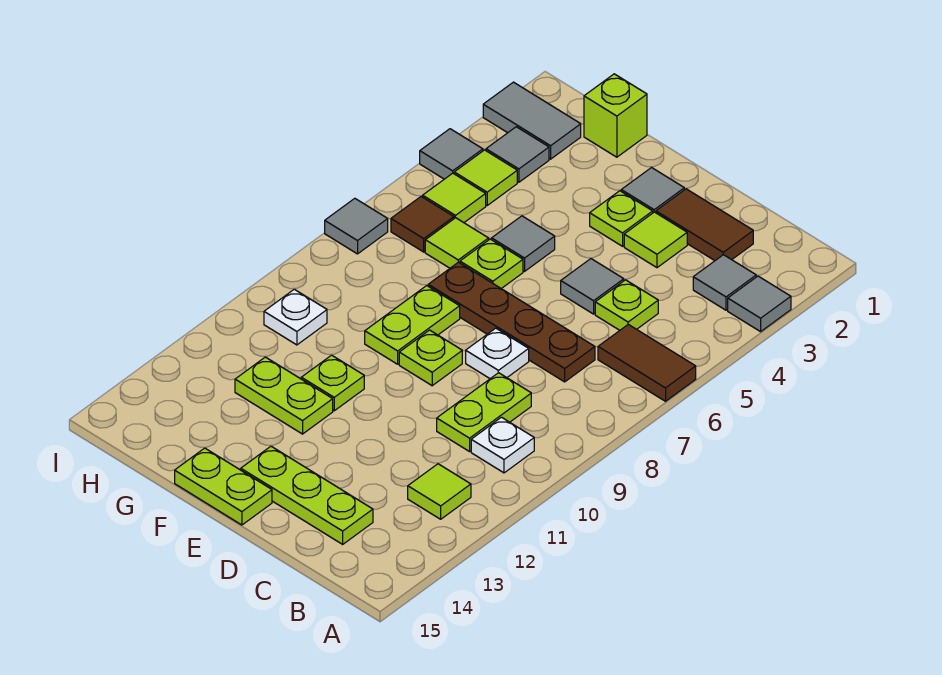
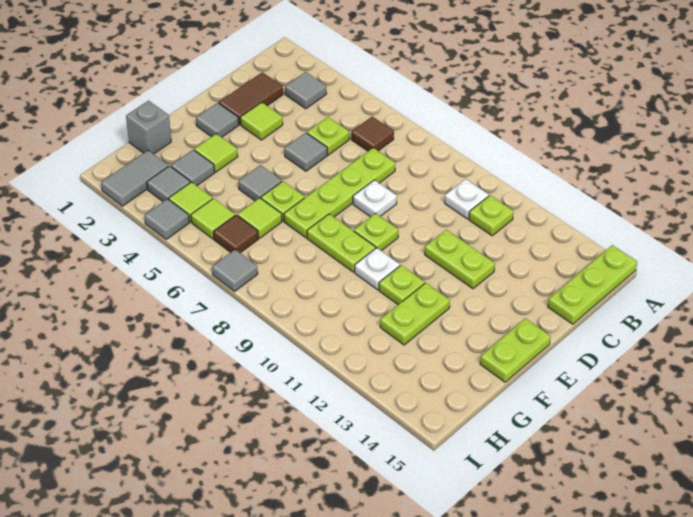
grey 1x1 tile [728,276,791,332] -> grey 1x1 tile moved to [171,150,215,186]
brown 1x2 tile [598,324,696,401] -> brown 1x1 tile [351,117,394,151]
lime 1x1 tile [408,464,471,519] -> lime 1x1 tile moved to [194,134,238,172]
brown 1x4 plate [428,262,595,382] -> lime 1x4 plate [284,148,395,238]
lime 1x2 plate [437,373,531,452] -> lime 1x2 plate moved to [425,230,495,289]
lime 1x3 plate [241,446,373,544] -> lime 1x3 plate moved to [548,245,637,324]
lime 1x1 plate [590,191,653,246] -> lime 1x1 plate moved to [469,195,513,236]
lime 1x1 brick [584,74,647,157] -> grey 1x1 brick [126,101,171,154]
white 1x1 plate [264,289,327,345] -> white 1x1 plate moved to [355,248,400,290]

